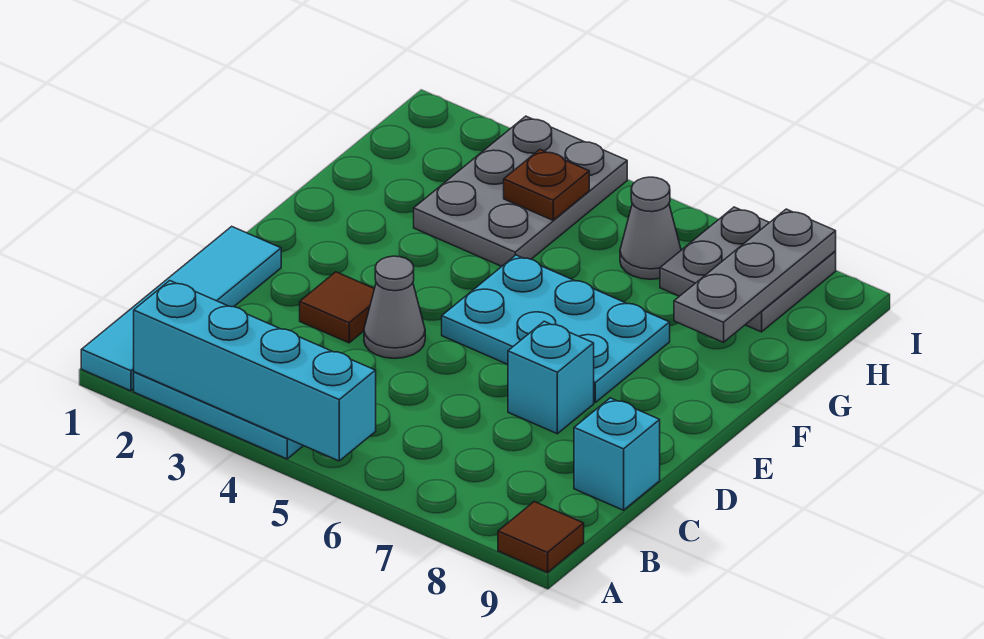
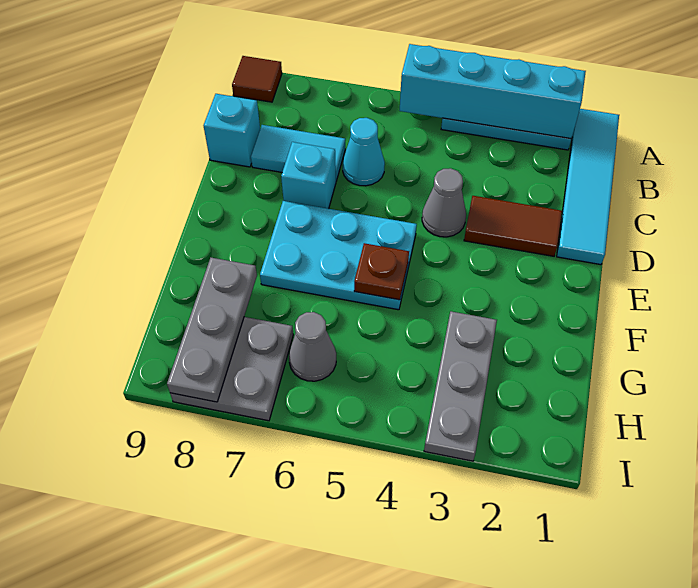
none -> cyan 1x1 cone [343,118,385,186]
none -> cyan 1x2 tile [251,125,345,181]
brown 1x1 tile [300,272,374,343] -> brown 1x2 tile [464,196,562,256]
grey 2x3 plate [414,116,627,266] -> grey 1x3 plate [424,311,497,461]
brown 1x1 plate [504,150,589,220] -> brown 1x1 plate moved to [354,243,409,300]

